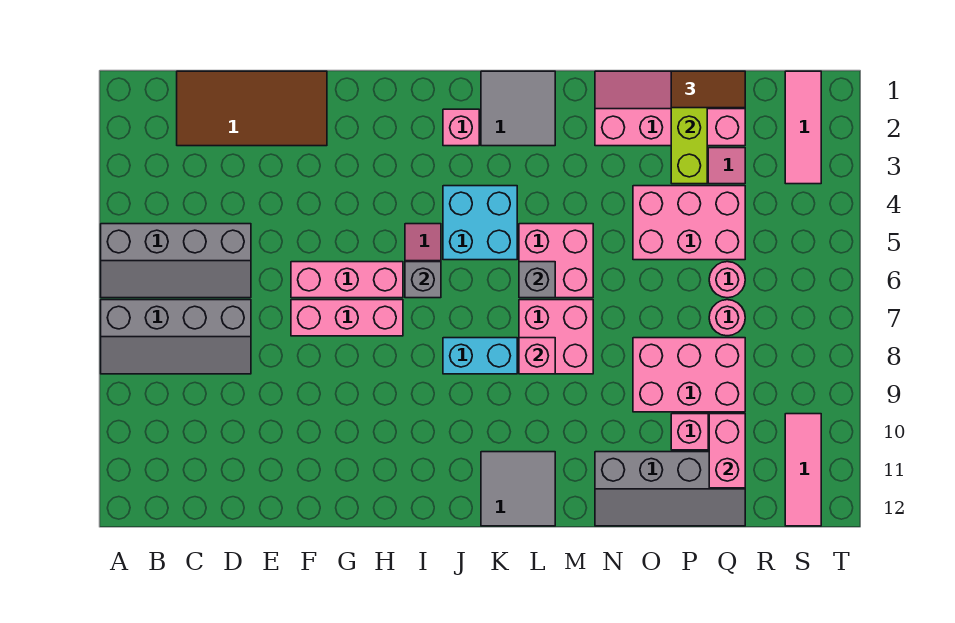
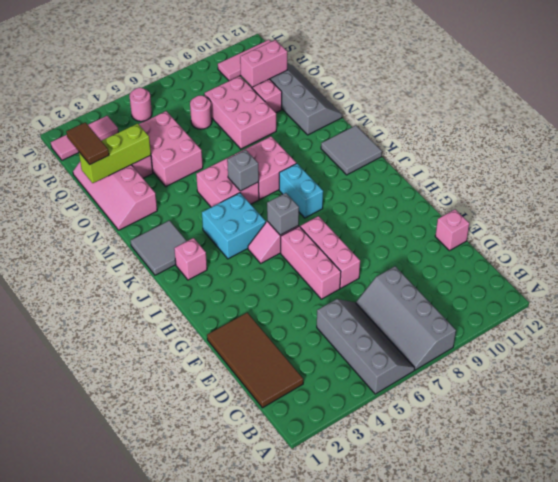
grey 2x4 slope [101,300,251,374] -> grey 2x4 slope turned to [356,266,456,370]
pink 1x1 brick [519,338,555,374] -> pink 1x1 brick moved to [435,209,469,251]
pink 1x1 round brick [709,262,745,298] -> pink 1x1 round brick moved to [129,88,152,121]

